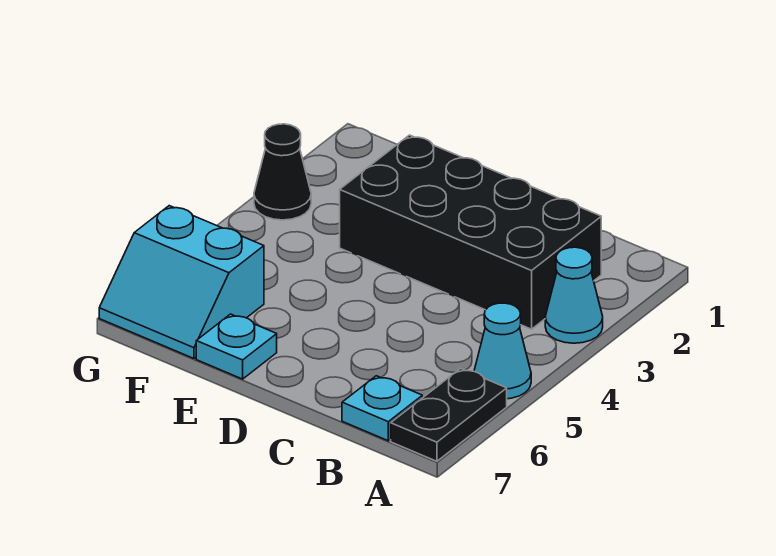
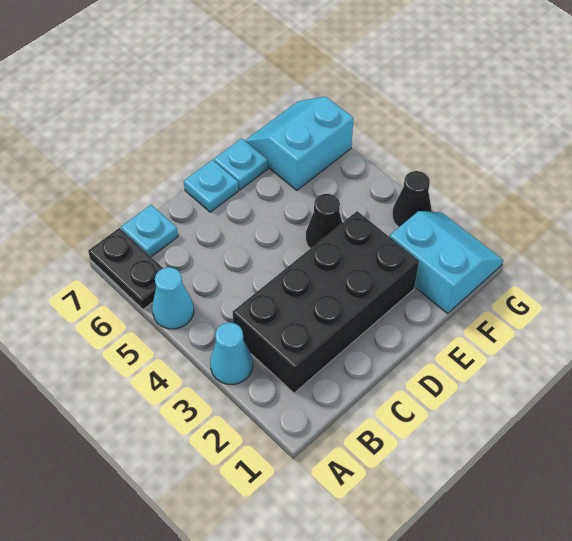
none -> cyan 1x1 plate [184,160,239,212]
none -> black 1x1 cone [306,194,342,249]
none -> cyan 2x2 slope [390,211,503,314]

